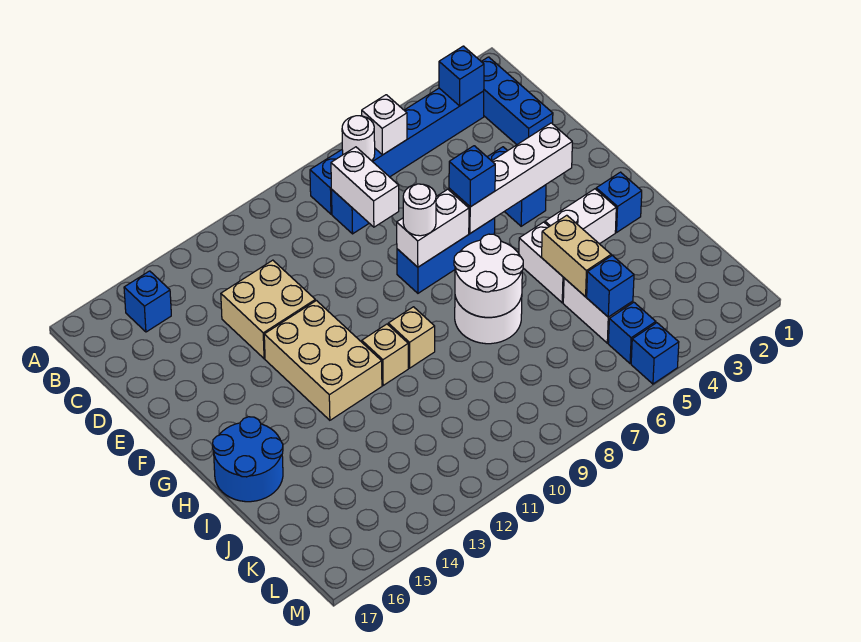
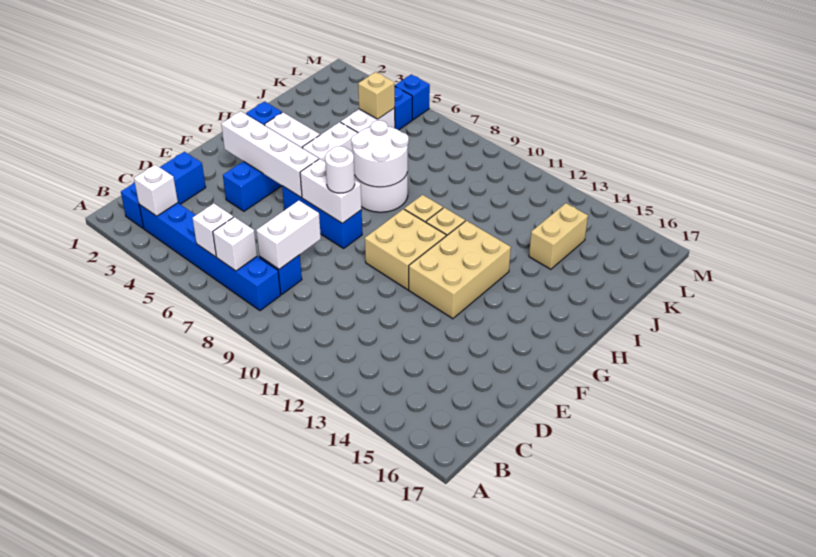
blue 1x1 brick [439,46,484,106] -> white 1x1 brick [134,165,178,216]
white 1x1 round brick [342,116,375,161] -> white 1x1 brick [213,217,257,271]
blue 1x1 brick [124,271,171,332] -> none
tan 2x2 brick [221,260,315,359] -> tan 2x2 brick moved to [365,209,446,290]
blue 1x1 brick [449,146,495,207] -> none
blue 2x2 round brick [213,417,283,502] -> none
tan 1x2 brick [542,215,611,297] -> tan 1x2 brick moved to [529,203,588,269]
blue 1x1 brick [587,256,634,317] -> tan 1x1 brick [358,72,395,119]

